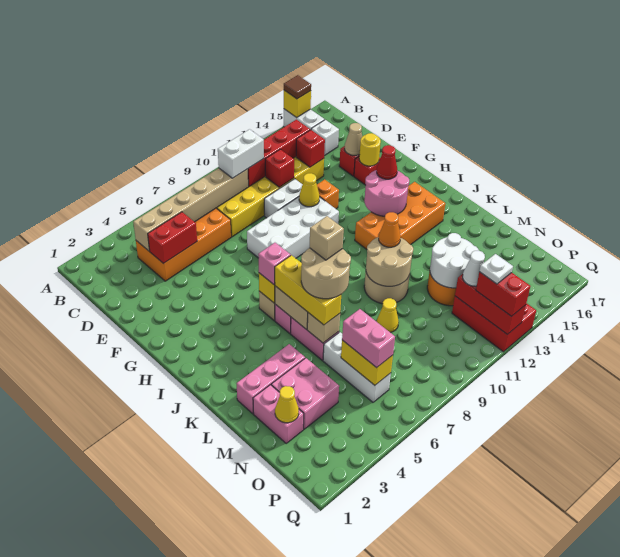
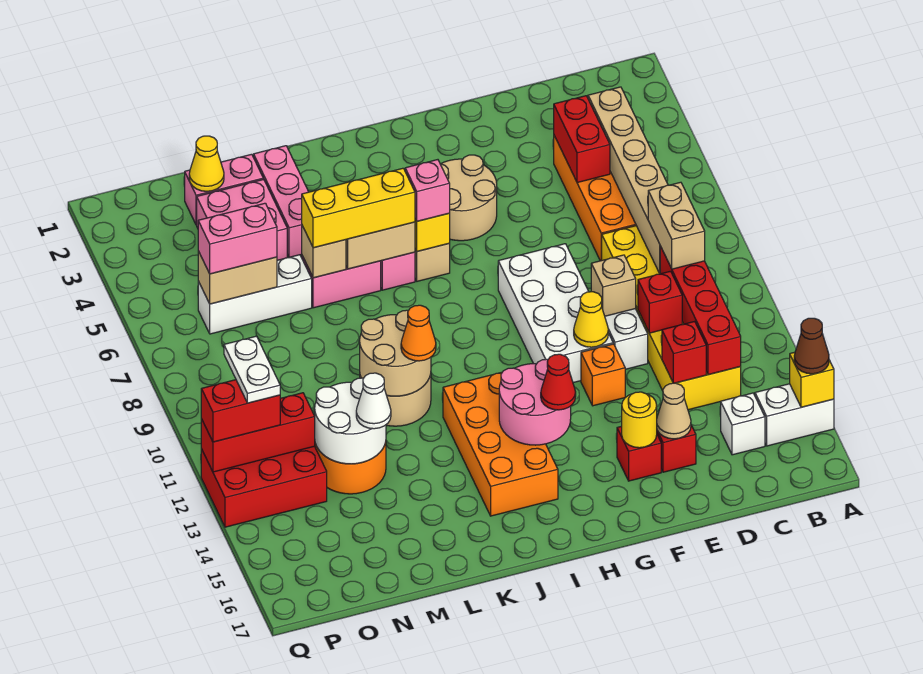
brown 1x1 tile [284,75,311,99] -> brown 1x1 cone [794,318,829,374]
white 1x2 brick [218,129,264,178] -> tan 1x2 brick [648,182,705,269]
tan 2x2 round brick [301,248,351,299] -> tan 2x2 round brick moved to [440,155,497,241]
tan 1x1 brick [310,216,344,260] -> tan 1x1 brick moved to [591,255,636,316]
yellow 1x1 cone [377,298,399,332] -> none
yellow 1x2 brick [341,340,393,385] -> tan 1x2 brick [198,251,277,304]
white 1x1 cone [463,251,485,286] -> white 1x1 cone moved to [356,373,391,429]
white 1x1 plate [479,254,513,284] -> white 1x2 plate [224,336,280,403]

